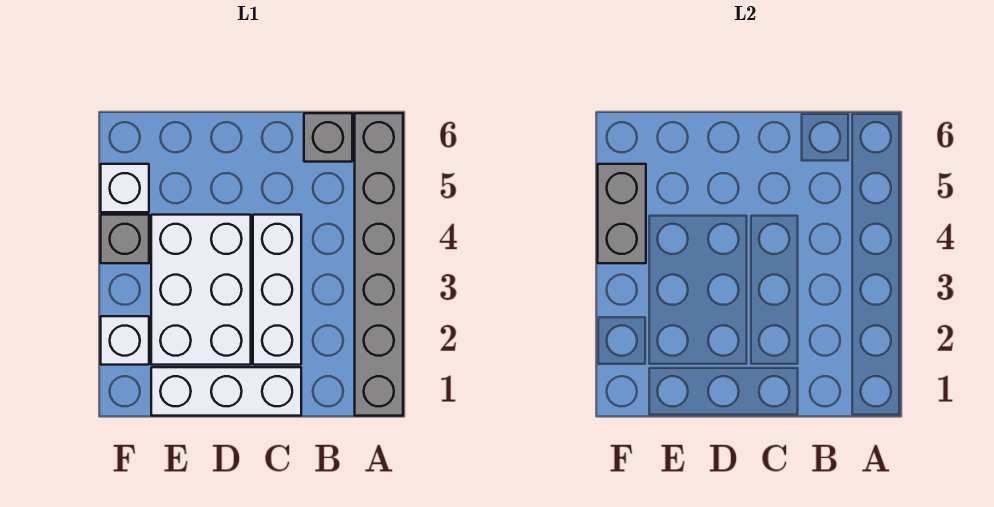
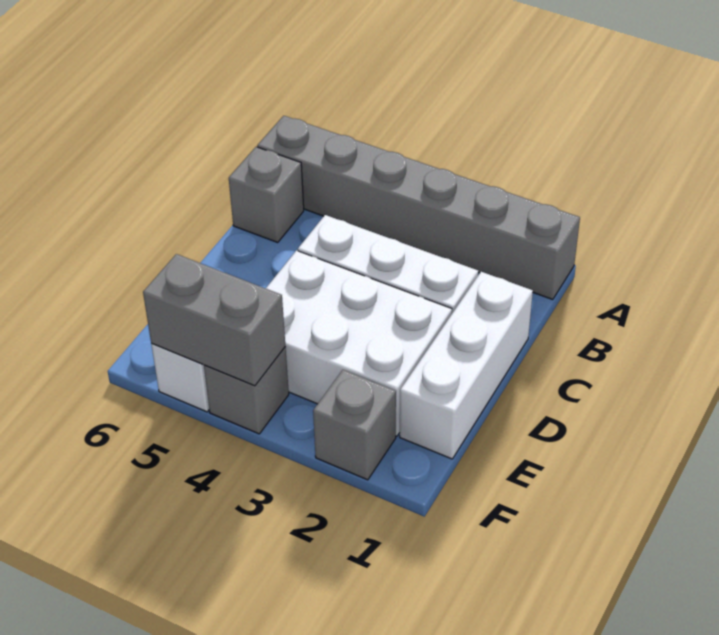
white 1x1 brick [101,316,149,365] -> grey 1x1 brick [313,370,396,480]

